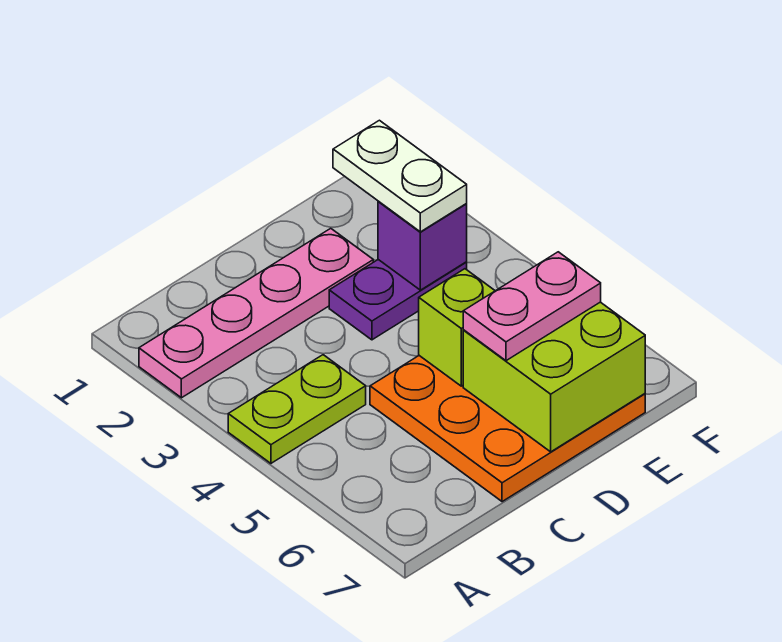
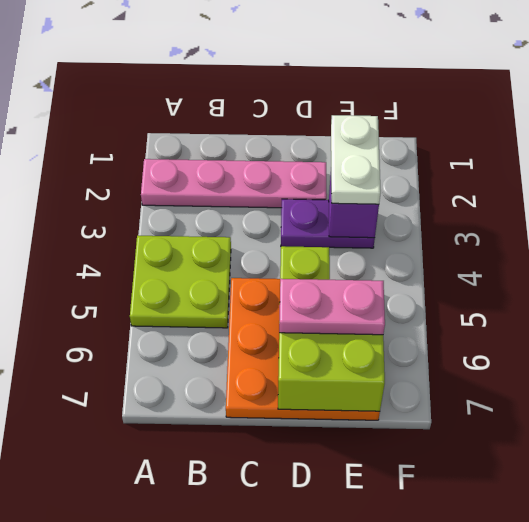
lime 1x2 plate [228,355,366,463] -> lime 2x2 plate [130,236,231,328]

